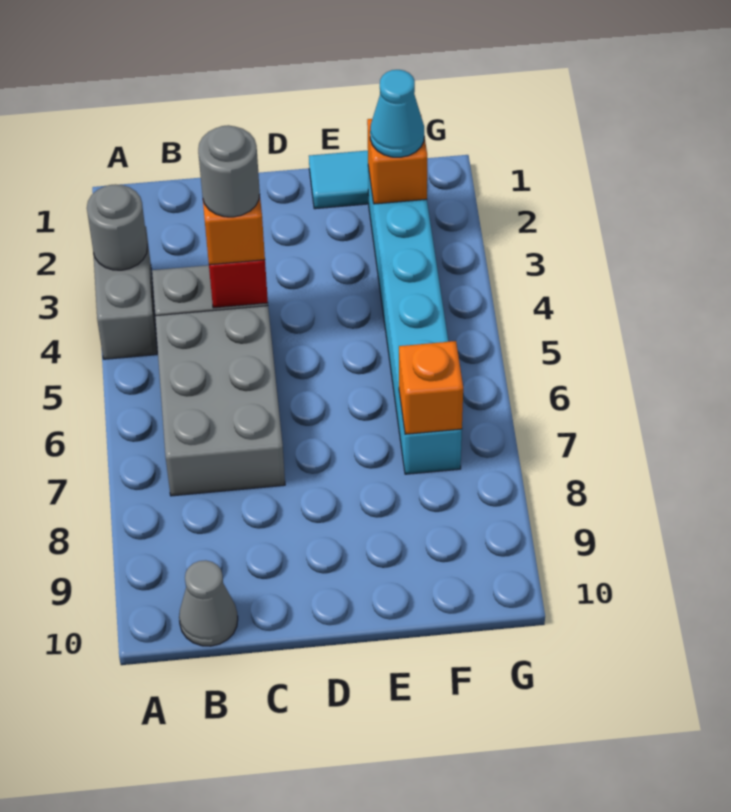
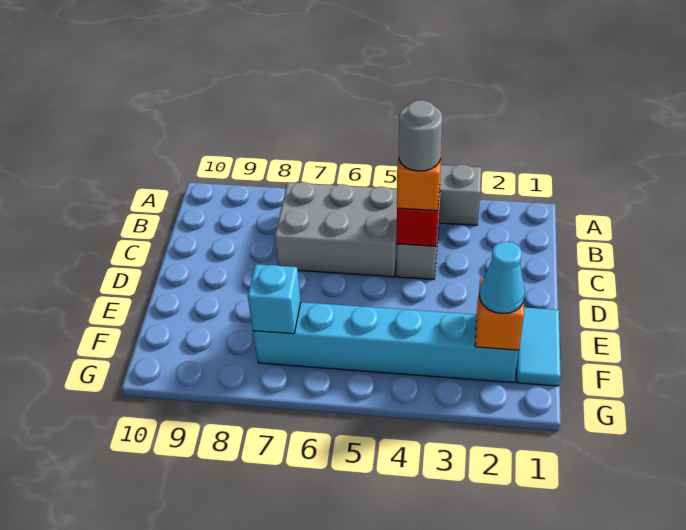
grey 1x1 round brick [87,184,147,270] -> none
grey 1x1 cone [179,560,238,646] -> none
orange 1x1 brick [399,341,463,434] -> cyan 1x1 brick [248,264,301,334]

